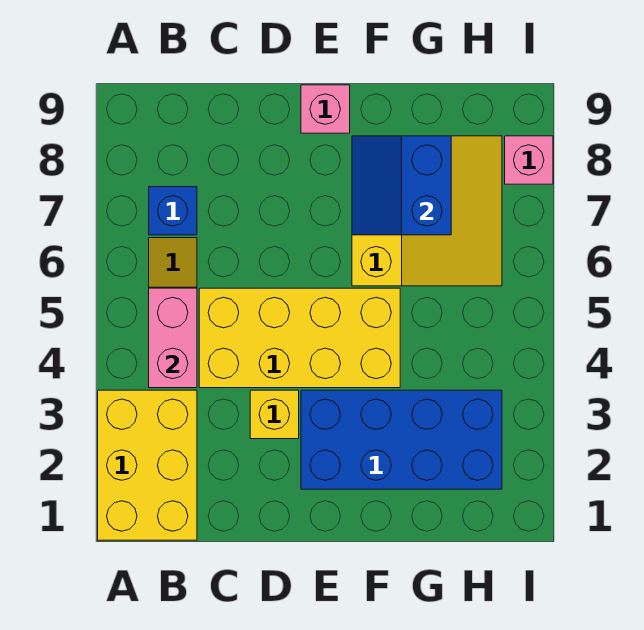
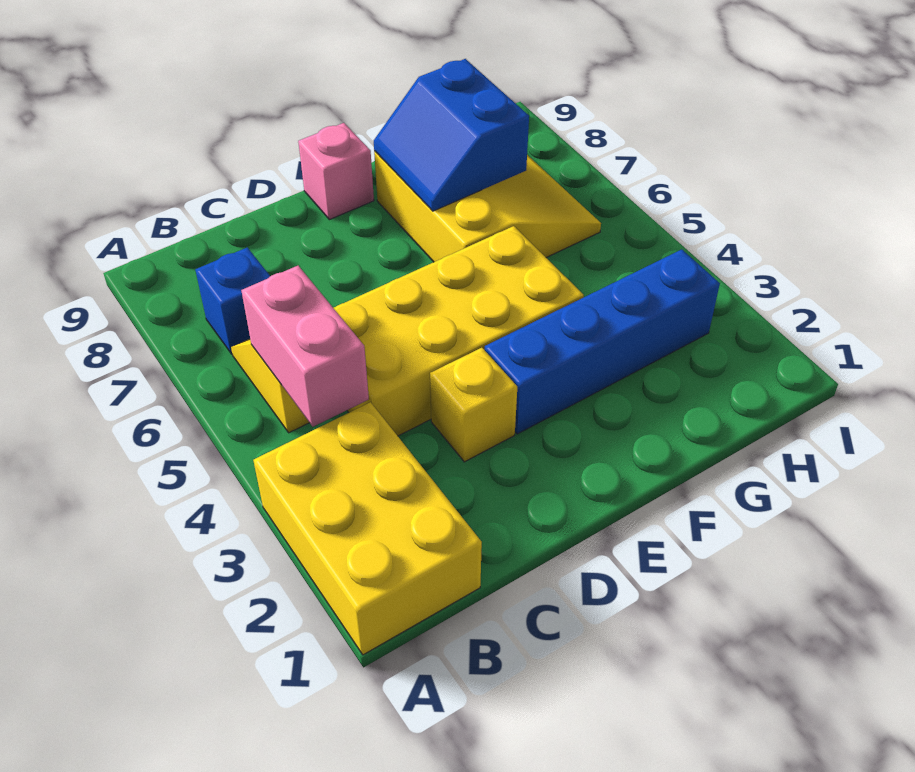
blue 2x4 brick [301,390,502,489] -> blue 1x4 brick [485,249,720,434]
pink 1x1 brick [505,136,553,184] -> none

